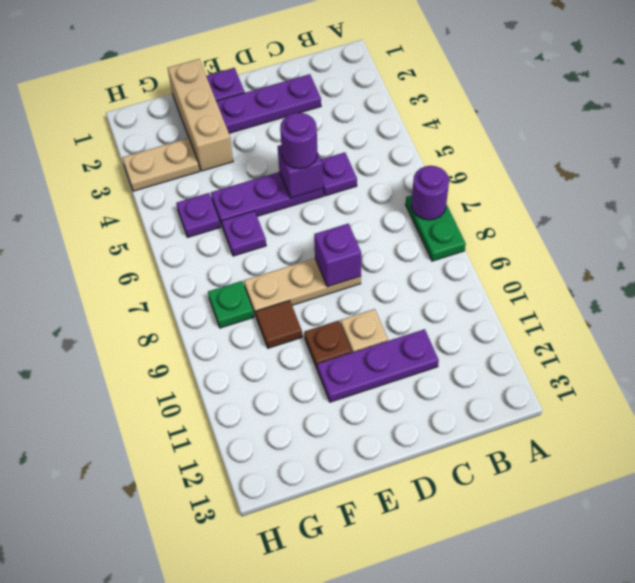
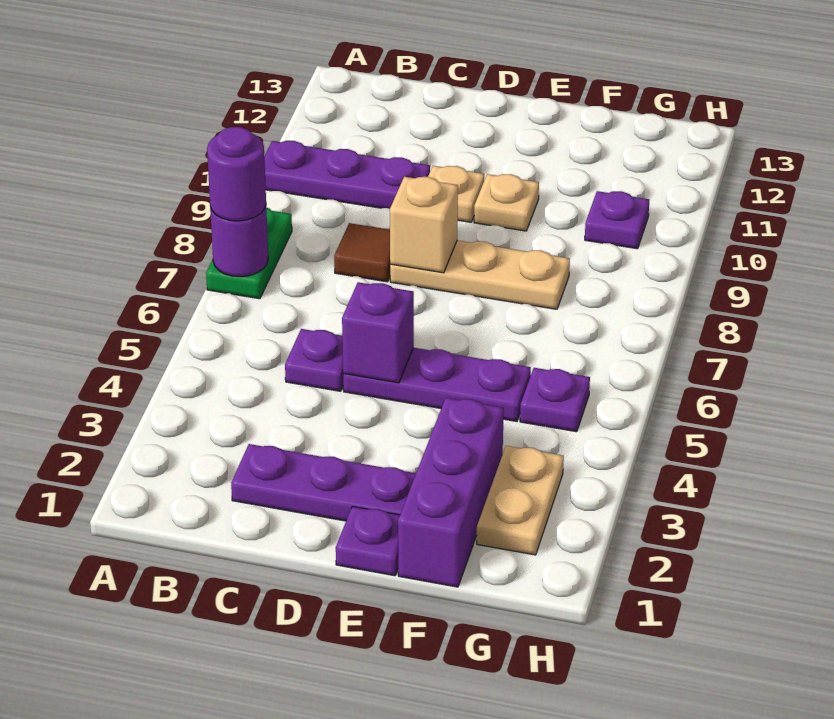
purple 1x3 plate [317,329,439,402] -> purple 1x3 plate moved to [264,141,430,209]
purple 1x1 round brick [280,113,317,169] -> purple 1x1 round brick moved to [207,127,266,221]
purple 1x1 brick [314,224,361,287] -> tan 1x1 brick [390,177,458,273]
brown 1x1 plate [304,321,352,368] -> tan 1x1 plate [474,174,539,231]
tan 1x3 brick [168,59,233,171] -> purple 1x3 brick [398,398,504,587]
purple 1x1 plate [222,211,266,256] -> purple 1x1 plate moved to [585,191,649,249]
brown 1x1 tile [256,301,302,348] -> brown 1x1 tile moved to [334,223,391,282]
tan 1x2 plate [122,138,200,191] -> tan 1x2 plate turned to [477,446,564,555]
green 1x1 plate [208,281,254,328] -> none

